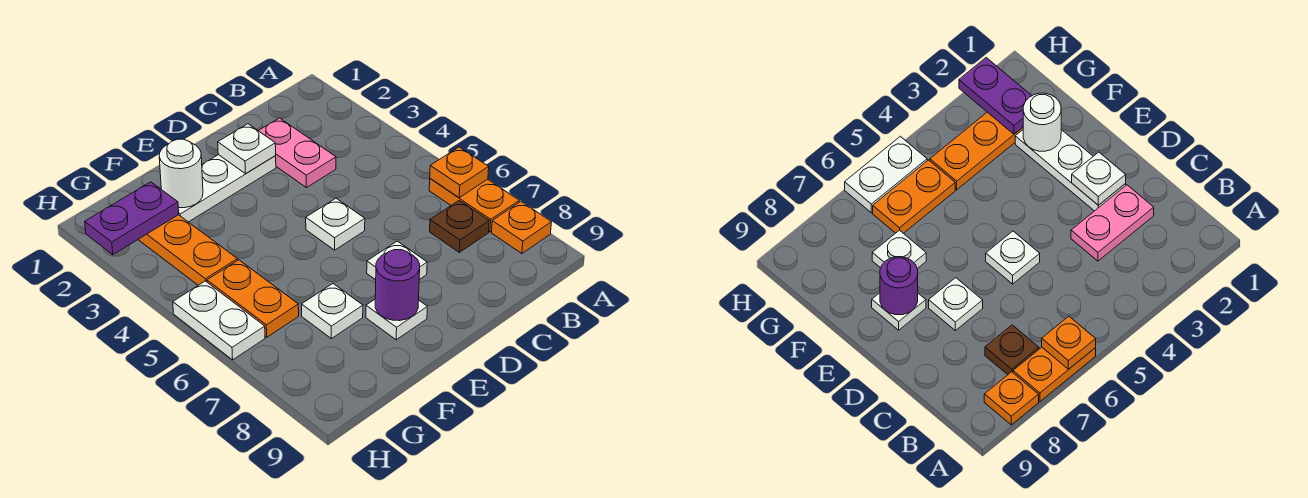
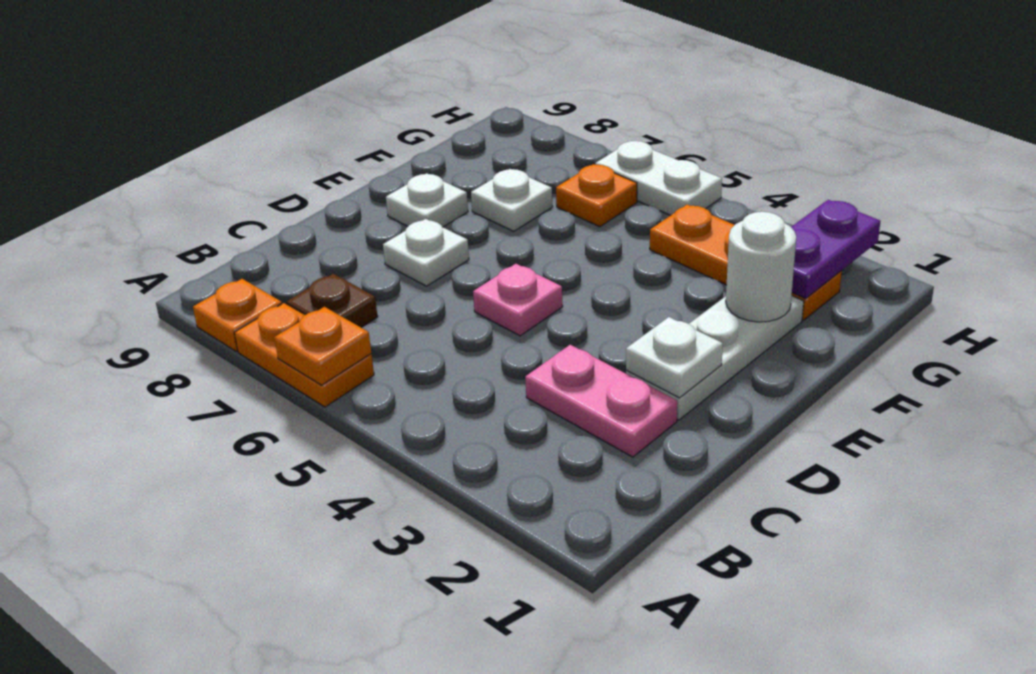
white 1x1 plate [306,198,365,250] -> pink 1x1 plate [473,264,563,336]
purple 1x1 round brick [375,250,420,321] -> none
orange 1x2 plate [207,260,299,337] -> orange 1x1 plate [556,164,637,227]

